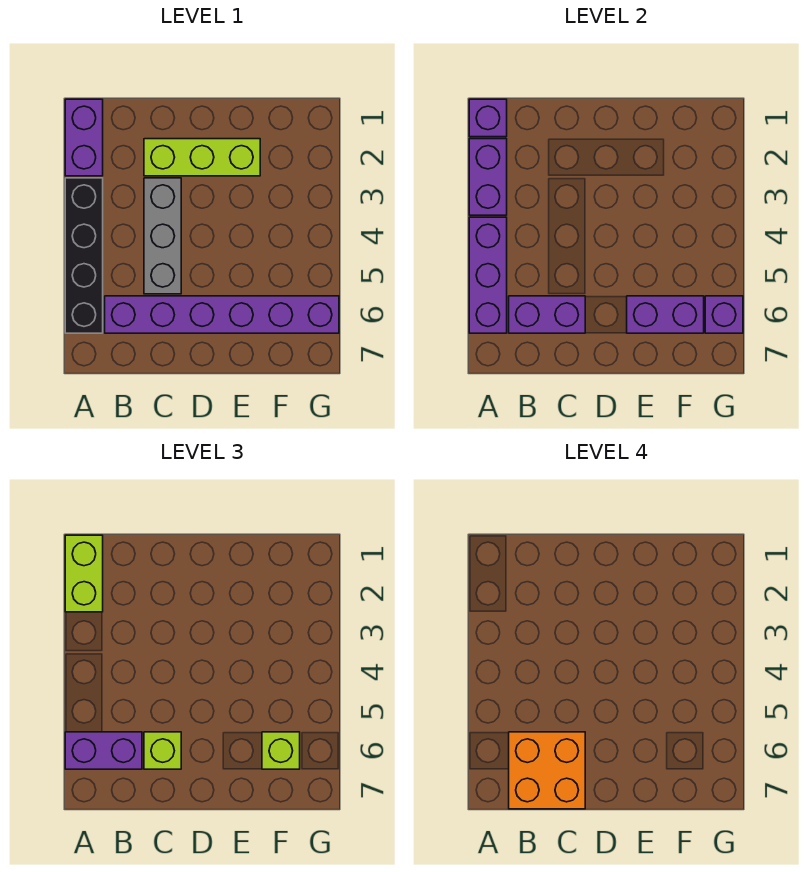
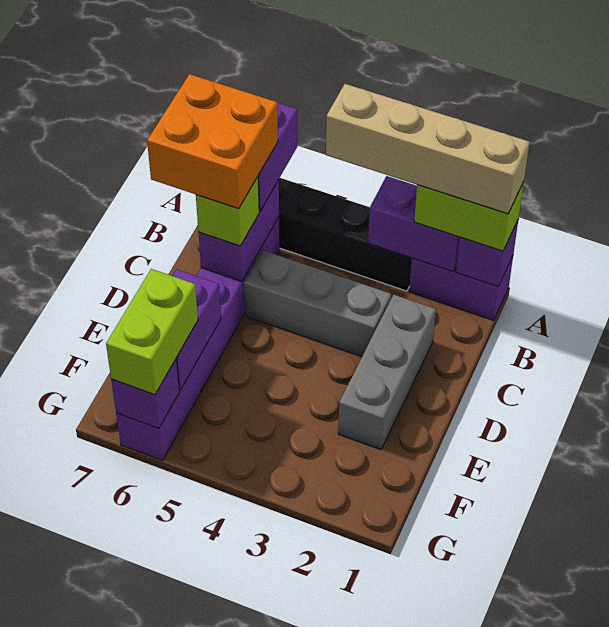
none -> tan 1x4 brick [326,84,530,214]
purple 1x3 brick [469,217,507,333] -> none
lime 1x3 brick [144,139,260,176] -> grey 1x3 brick [338,295,436,450]
lime 1x1 brick [262,732,300,769] -> lime 1x2 brick [106,269,198,395]

